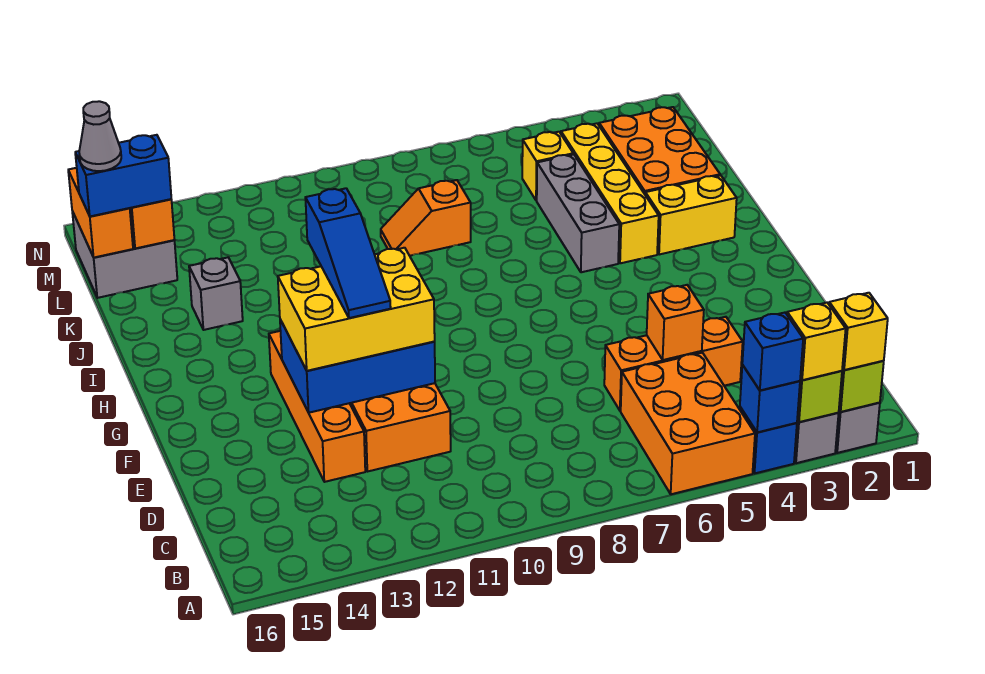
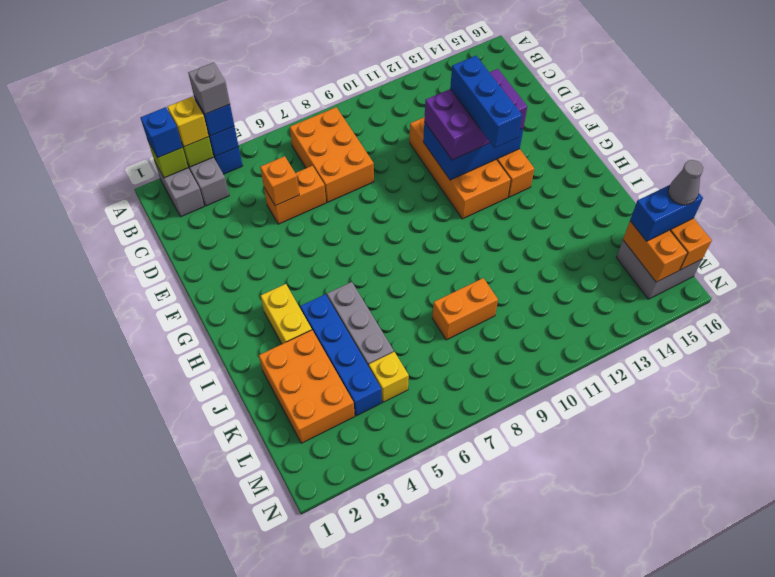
yellow 1x1 brick [829,293,888,370] -> blue 1x1 brick [140,107,183,158]
orange 2x3 brick [621,353,755,494] -> orange 2x3 brick moved to [290,107,374,202]
orange 1x3 brick [604,317,743,411] -> orange 1x2 brick [264,166,326,224]
yellow 2x3 brick [278,248,435,371] -> purple 2x3 brick [424,69,527,160]
blue 1x3 slope [305,188,391,318] -> blue 1x3 brick [450,56,522,148]
yellow 1x2 brick [645,175,737,255] -> yellow 1x2 brick turned to [261,284,312,344]
yellow 1x4 brick [561,123,659,263] -> blue 1x4 brick [300,294,382,416]
grey 1x1 brick [189,257,243,330] -> grey 1x1 brick moved to [188,62,230,114]
orange 1x2 slope [381,180,471,256] -> orange 1x2 brick [432,278,498,340]

